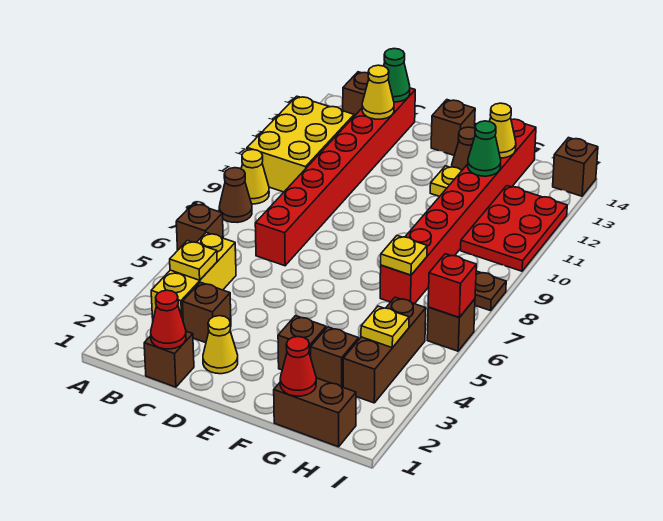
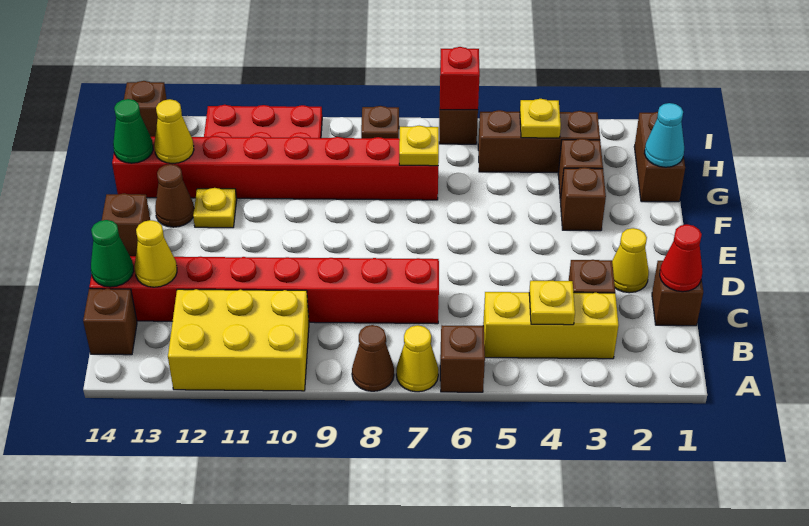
yellow 1x1 cone [241,150,269,204] -> yellow 1x1 cone moved to [396,325,438,392]
red 1x1 cone [280,337,316,396] -> cyan 1x1 cone [644,103,684,167]
green 1x1 cone [468,121,501,176] -> green 1x1 cone moved to [113,99,153,163]

